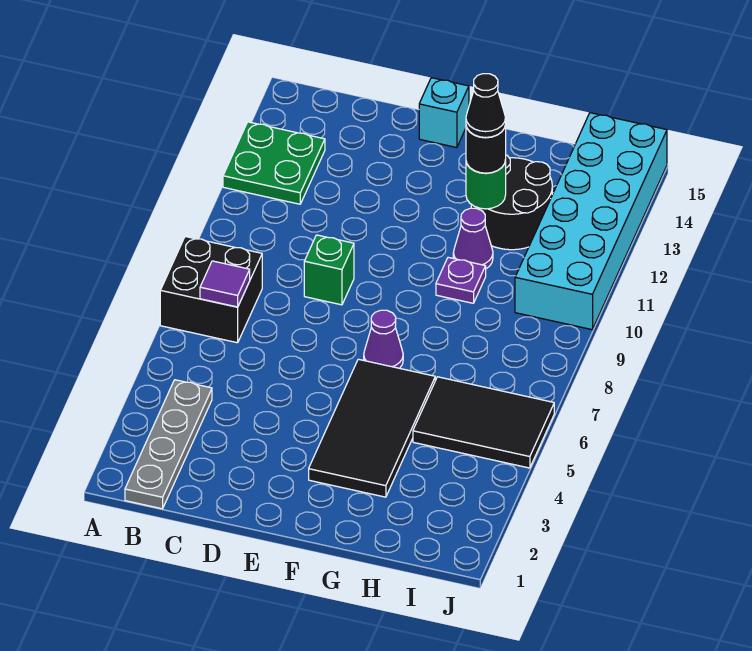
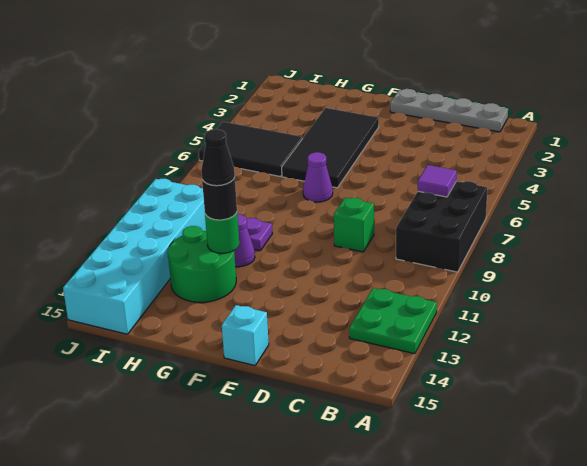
black 2x2 brick [160,237,262,343] -> black 2x3 brick [396,181,487,272]
grey 1x4 plate [125,380,212,509] -> grey 1x4 plate turned to [390,89,508,132]
black 2x2 round brick [471,155,552,250] -> green 2x2 round brick [168,226,236,302]

